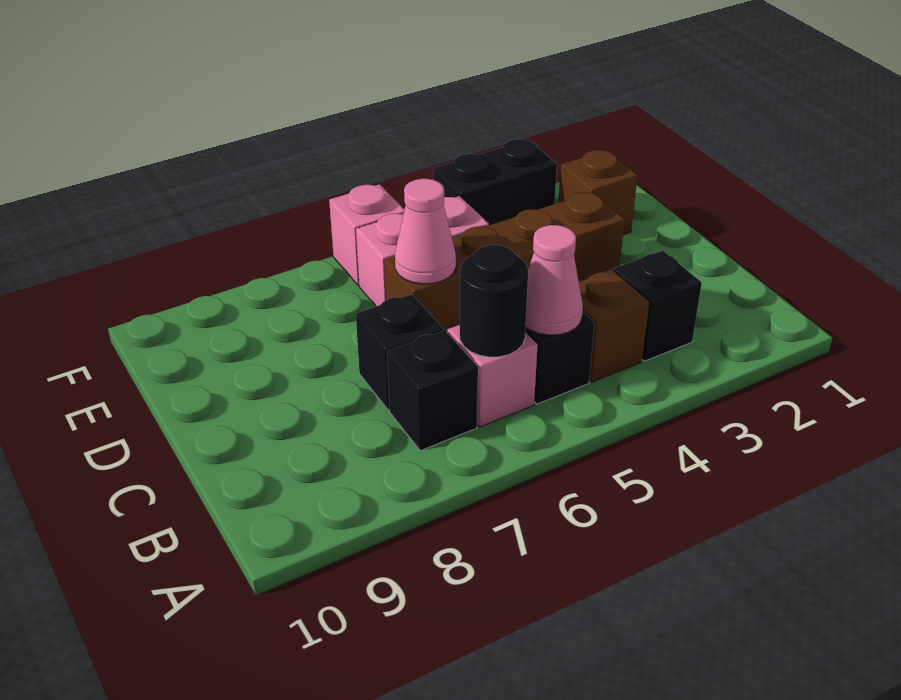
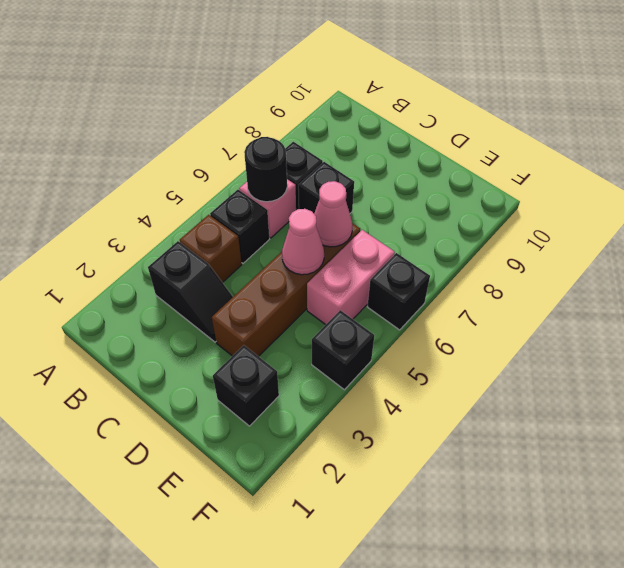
pink 1x1 cone [526,225,583,335] -> pink 1x1 cone moved to [282,209,324,275]
brown 1x1 brick [558,150,638,235] -> black 1x1 brick [213,345,279,426]
black 1x2 brick [433,139,557,225] -> black 1x1 brick [312,310,374,390]
pink 1x1 brick [329,184,405,286] -> black 1x1 brick [367,253,430,330]

